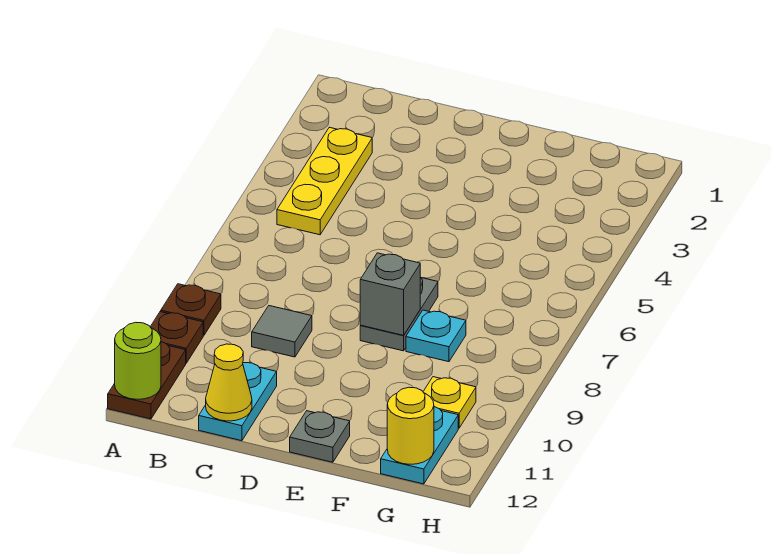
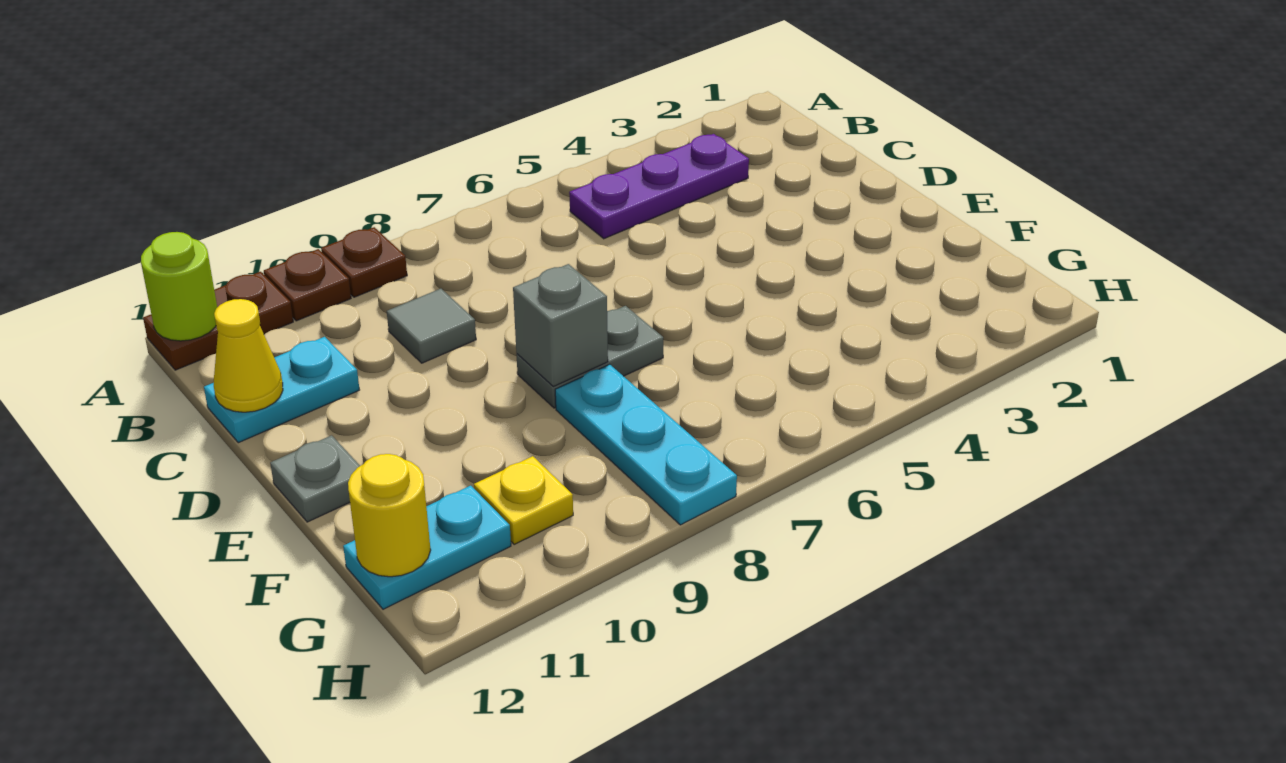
yellow 1x3 plate [277,127,372,235] -> purple 1x3 plate [569,134,749,239]
cyan 1x1 plate [406,310,466,362] -> cyan 1x3 plate [555,364,737,525]

